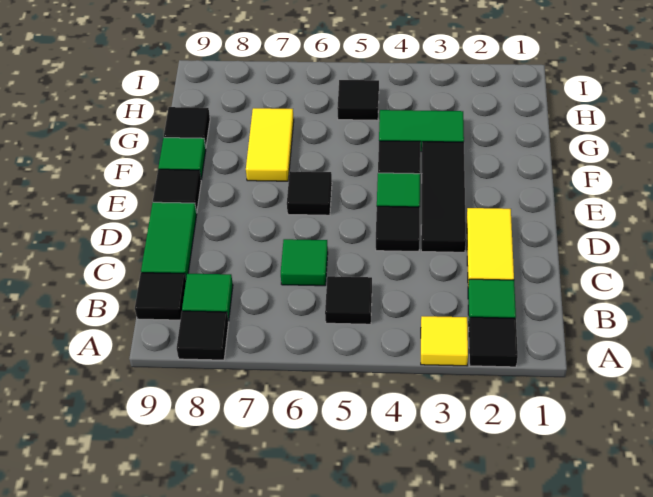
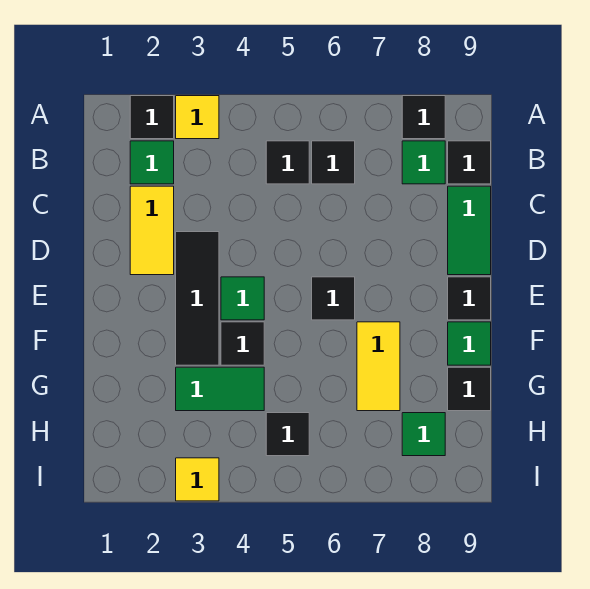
green 1x1 tile [281,239,328,286] -> green 1x1 tile moved to [402,413,445,456]
black 1x1 tile [376,206,420,252] -> black 1x1 tile moved to [312,141,355,184]
none -> yellow 1x1 tile [176,458,219,501]

